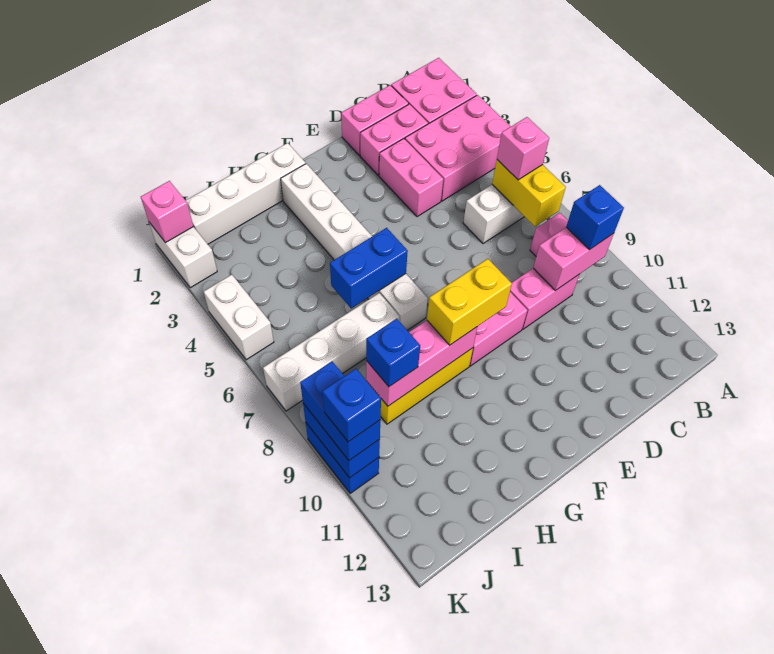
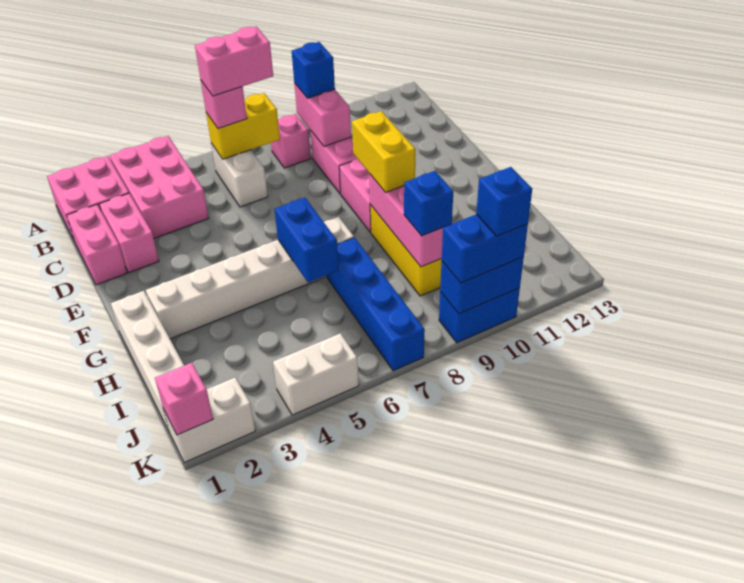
pink 1x2 brick [379,139,443,217] -> pink 1x2 brick moved to [195,27,273,96]
white 1x4 brick [263,293,400,411] -> blue 1x4 brick [327,238,425,371]

